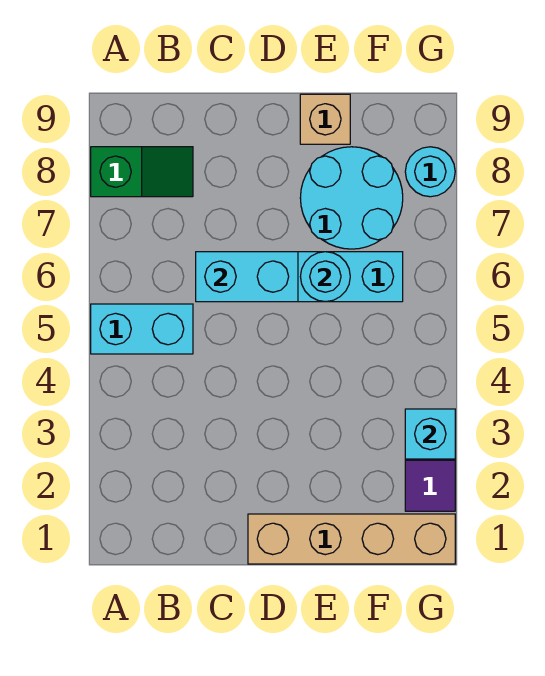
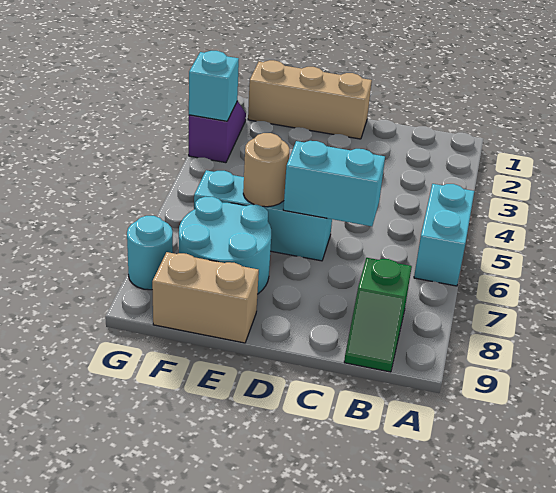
cyan 1x2 brick [91,304,193,354] -> cyan 1x2 brick turned to [414,184,474,286]
green 1x2 slope [91,147,193,197] -> green 1x2 slope turned to [344,258,412,372]
tan 1x4 brick [248,514,455,564] -> tan 1x3 brick [248,60,372,139]
cyan 1x1 round brick [300,252,350,302] -> tan 1x1 round brick [243,133,289,207]
tan 1x1 brick [300,94,350,144] -> tan 1x2 brick [152,252,259,343]

